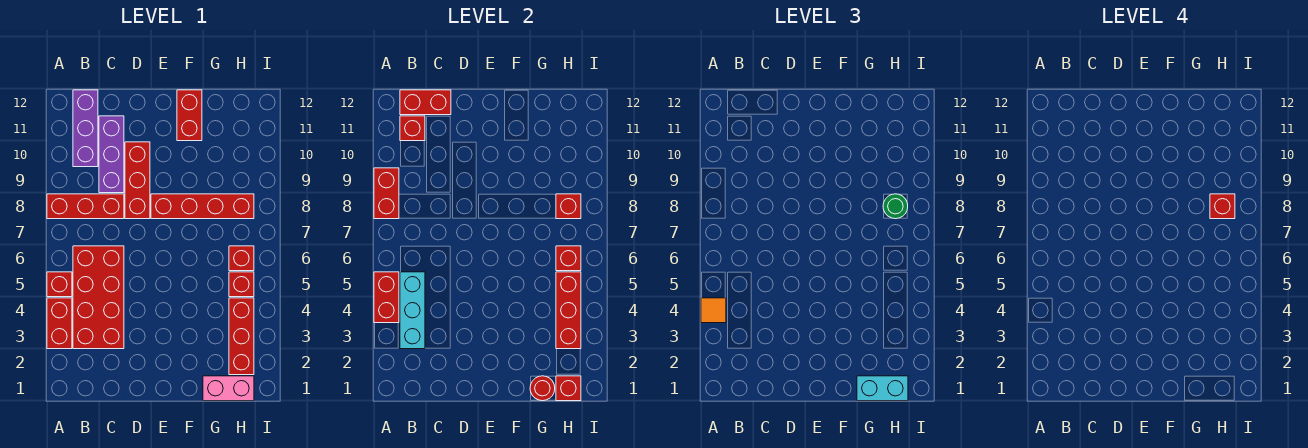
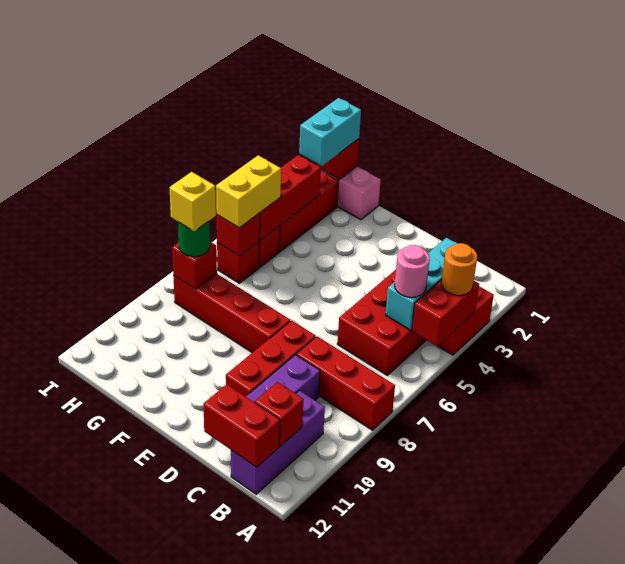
orange 1x1 tile [701,298,726,323] -> orange 1x1 round brick [441,243,477,295]
red 1x1 brick [47,272,72,297] -> none
red 1x2 brick [374,168,399,219] -> none
none -> pink 1x1 round brick [395,245,430,297]
red 1x2 brick [177,90,202,141] -> none
red 1x1 round brick [530,376,555,401] -> none
cyan 1x2 brick [857,376,908,401] -> cyan 1x2 brick turned to [299,98,361,166]
none -> yellow 1x2 brick [216,155,281,228]
red 1x1 brick [1210,194,1235,219] -> yellow 1x1 brick [170,172,216,231]

